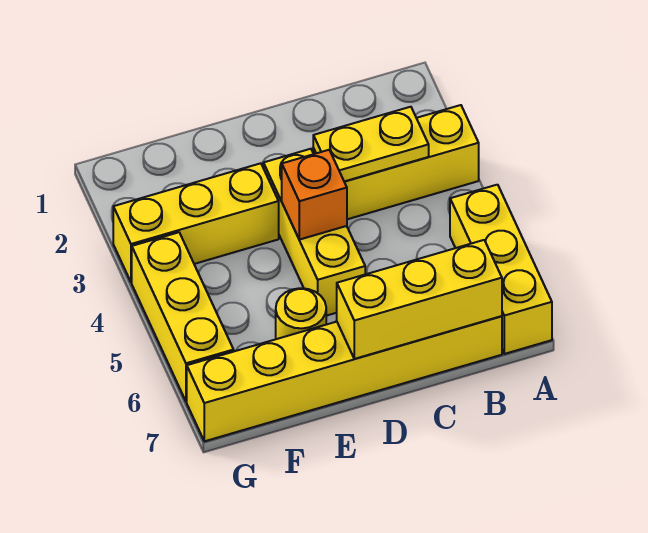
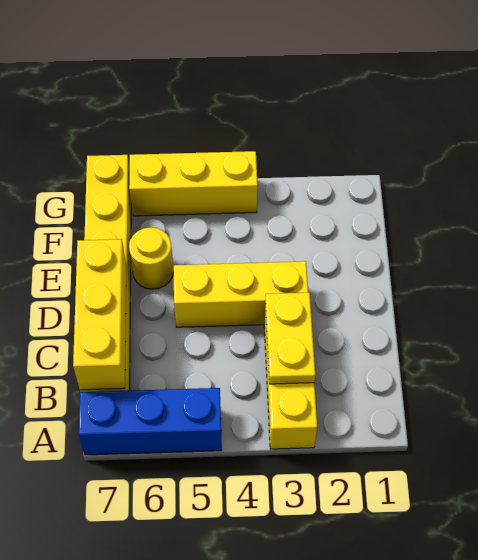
yellow 1x3 brick [450,185,552,354] -> blue 1x3 brick [78,388,222,455]
orange 1x1 brick [282,150,347,240] -> none
yellow 1x3 brick [113,163,279,282] -> none

